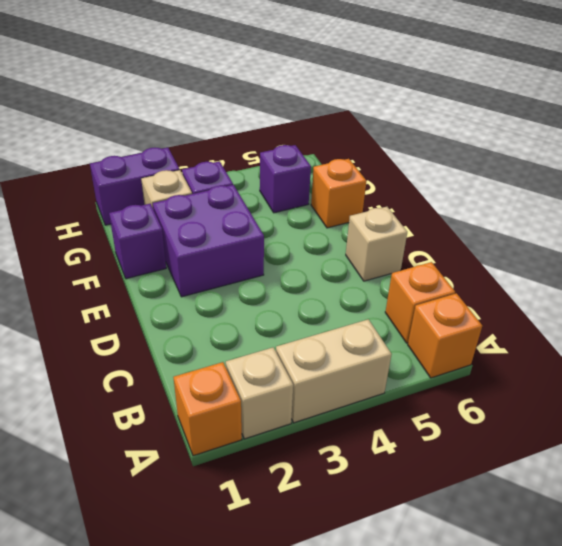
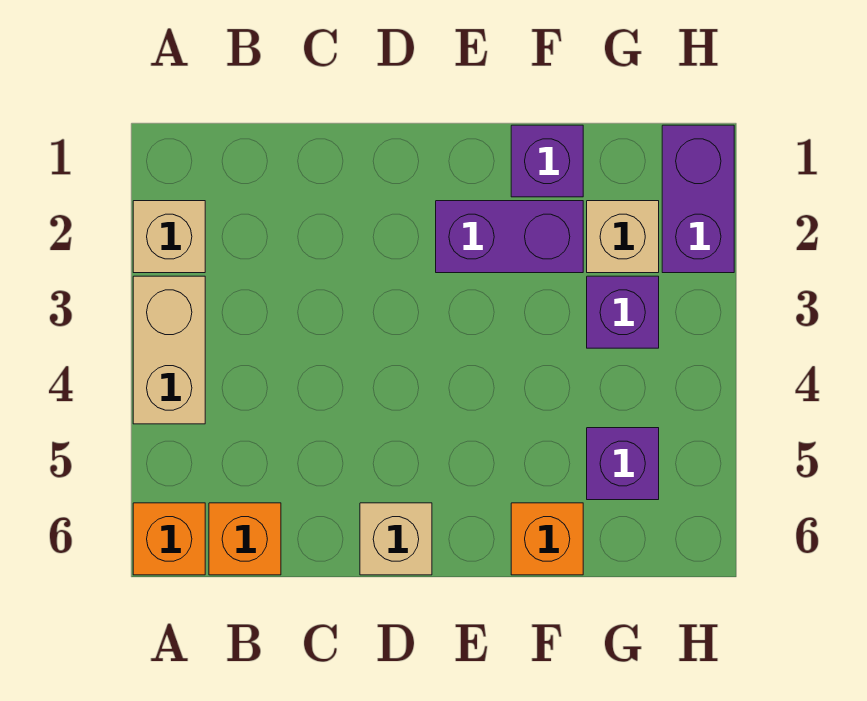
orange 1x1 brick [173,362,242,456] -> none
purple 2x2 brick [153,185,264,297] -> purple 1x2 brick [436,201,583,273]

